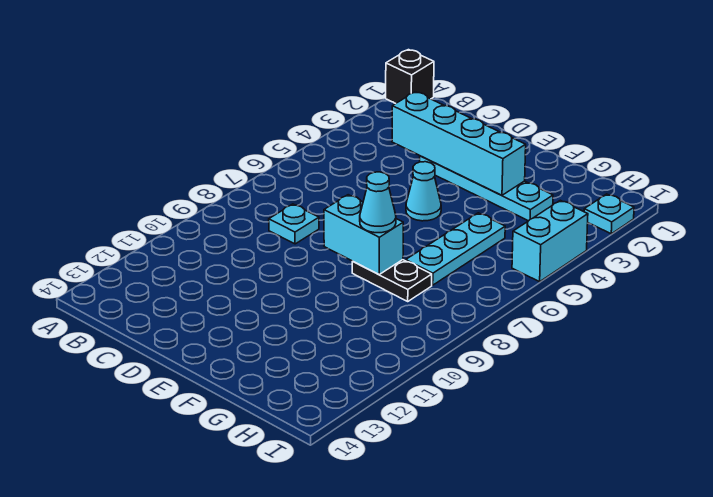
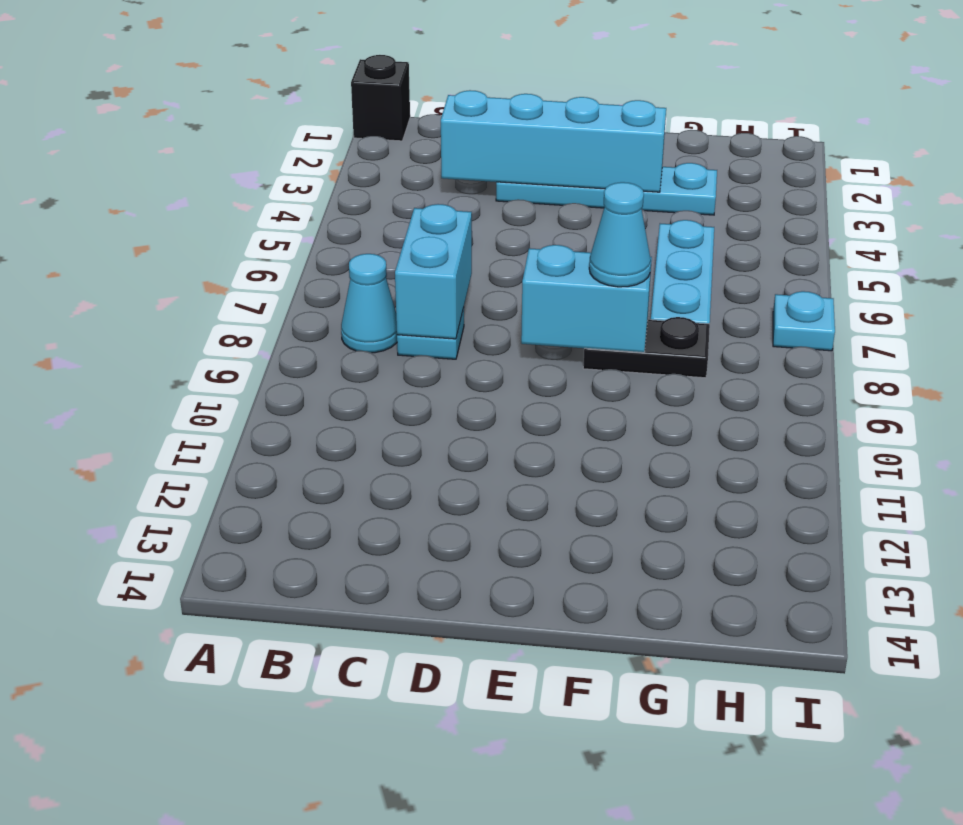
cyan 1x1 cone [406,162,441,221] -> cyan 1x1 cone moved to [341,254,397,353]
cyan 1x1 plate [584,194,634,234] -> cyan 1x1 plate moved to [773,291,835,351]
cyan 1x2 brick [512,200,588,282] -> cyan 1x2 brick moved to [395,204,472,339]

